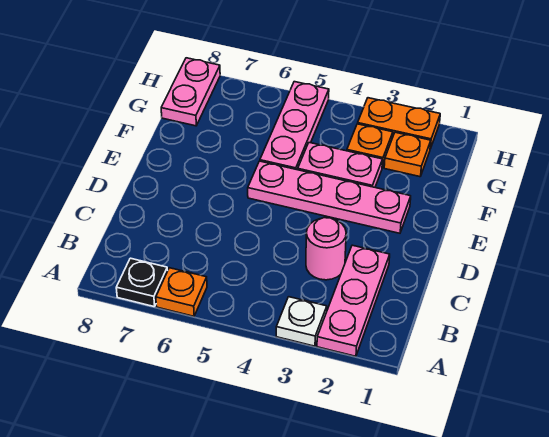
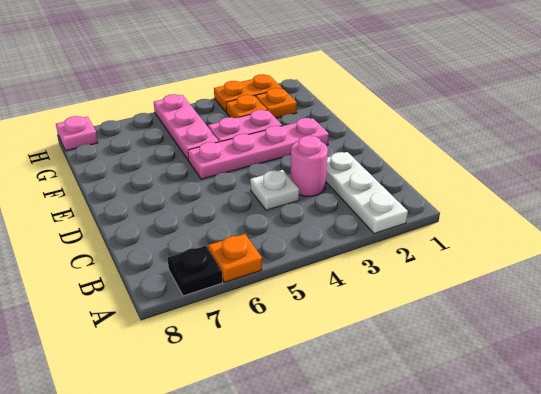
pink 1x3 plate [317,245,390,356] -> white 1x3 plate [326,152,408,234]
white 1x1 plate [276,297,327,346] -> white 1x1 plate moved to [250,170,299,210]
pink 1x2 plate [161,58,220,126] -> pink 1x1 plate [56,116,98,151]

